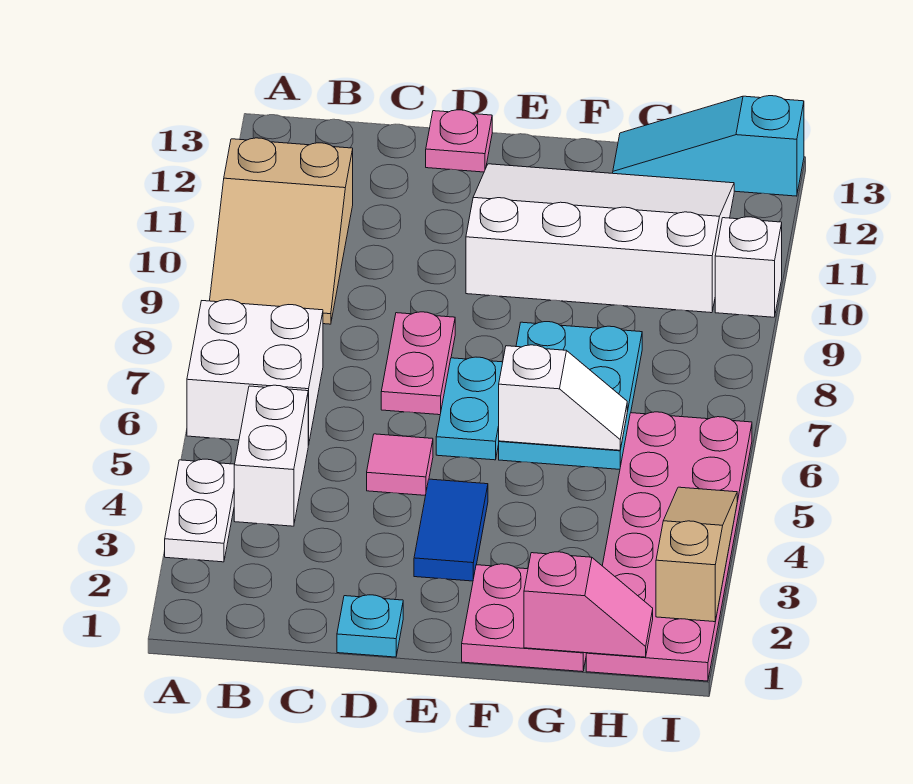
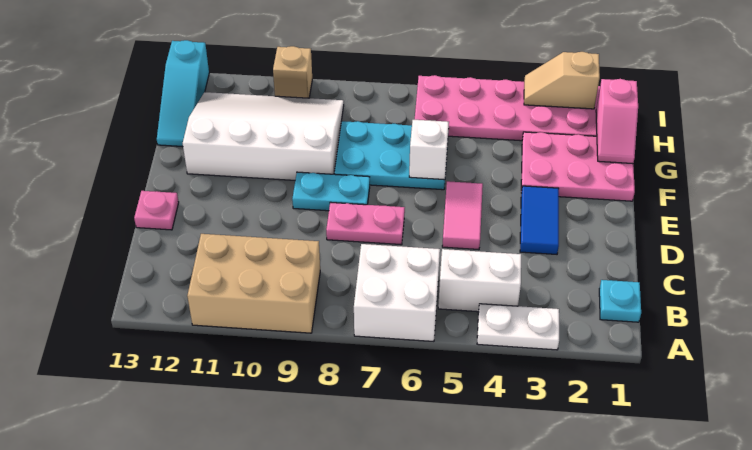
tan 2x3 slope [210,138,353,324] -> tan 2x3 brick [187,234,320,333]
cyan 1x1 plate [337,595,403,657] -> cyan 1x1 plate moved to [599,280,641,322]
pink 1x1 tile [367,434,433,496] -> pink 1x2 tile [442,181,483,250]
blue 1x2 tile [414,479,488,581] -> blue 1x2 tile turned to [520,186,559,254]
cyan 1x2 plate [436,357,503,460] -> cyan 1x2 plate moved to [292,172,370,211]
white 3x4 slope [466,164,734,313] -> white 3x4 slope turned to [183,92,344,180]
pink 2x2 plate [462,564,586,672] -> pink 2x3 plate [521,132,635,201]
pink 1x2 slope [524,552,653,657] -> pink 1x2 slope turned to [596,79,638,164]
tan 1x3 slope [656,487,737,622] -> tan 1x2 slope [524,52,600,109]
white 1x1 brick [715,217,782,317] -> tan 1x1 brick [273,46,312,98]

